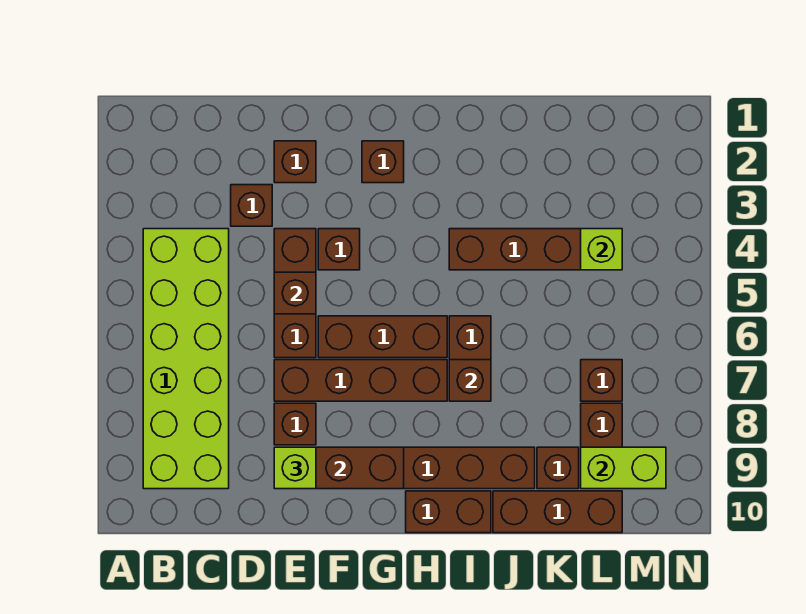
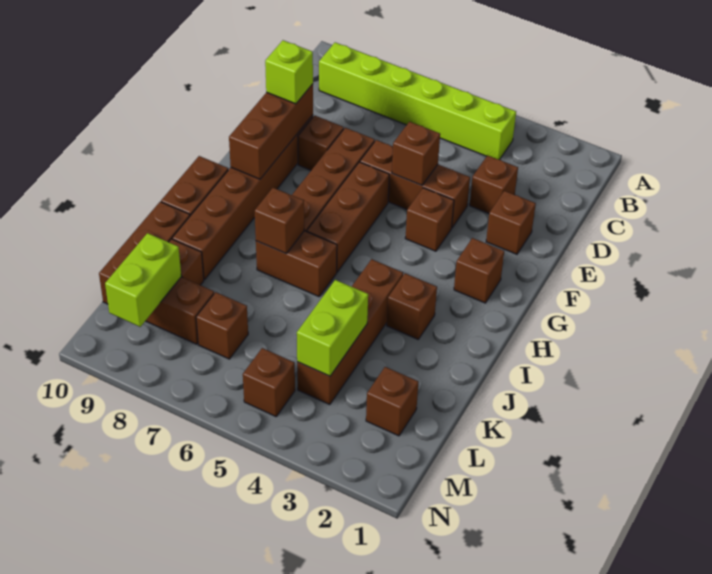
lime 2x6 brick [143,229,229,489] -> lime 1x6 brick [319,42,516,160]
none -> brown 1x1 brick [387,273,437,339]
none -> brown 1x1 brick [366,367,418,436]
lime 1x1 brick [581,229,622,270] -> lime 1x2 brick [297,280,368,376]
none -> brown 1x1 brick [243,348,295,417]

